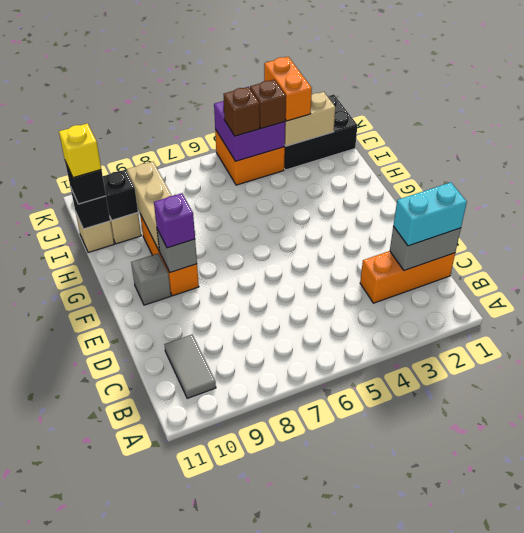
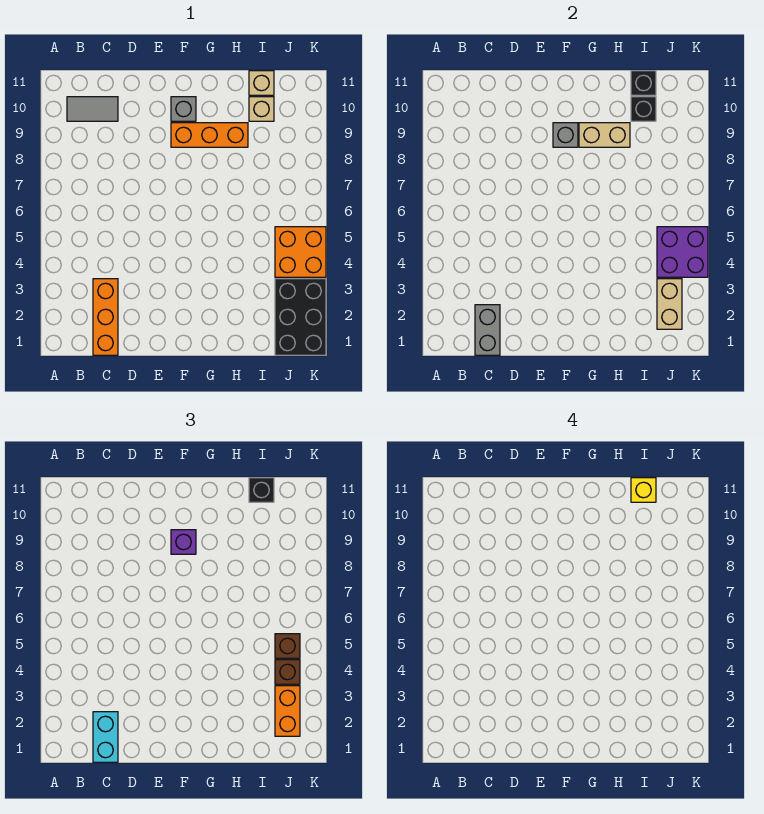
tan 1x3 brick [127,162,172,251] -> tan 1x2 brick [579,123,630,147]
orange 1x2 brick [264,57,312,121] -> orange 1x2 brick turned to [275,686,300,736]

